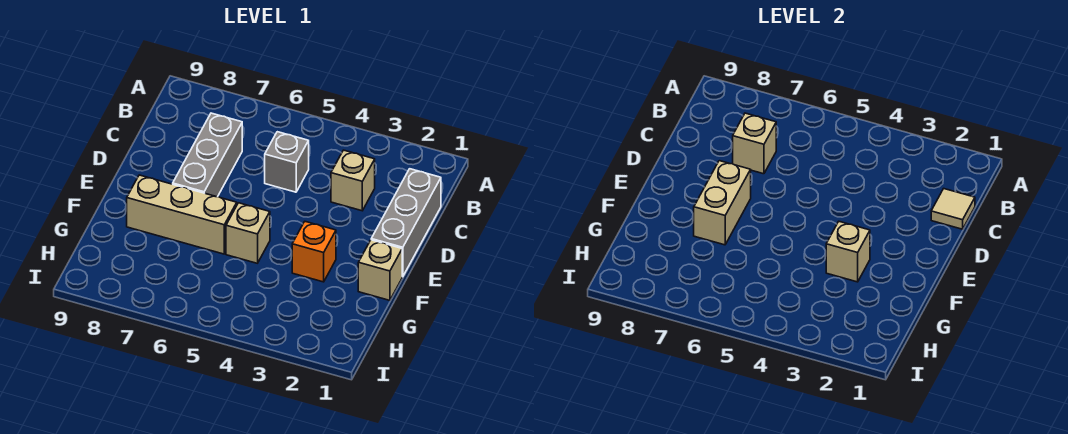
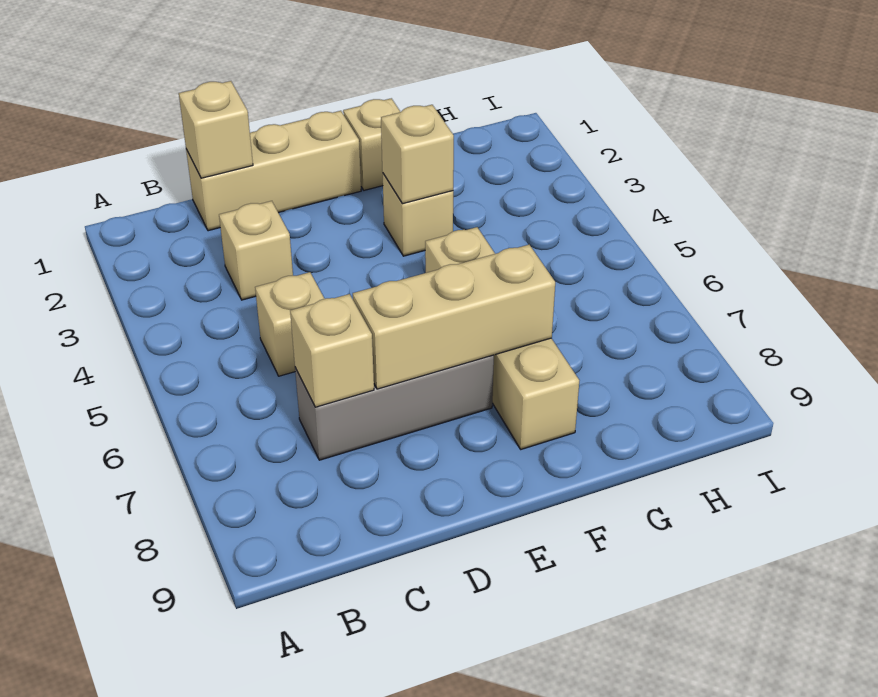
grey 1x3 brick [371,169,441,277] -> tan 1x3 brick [186,111,361,231]
tan 1x1 tile [931,189,975,229] -> tan 1x1 brick [179,81,253,178]
grey 1x1 brick [265,132,309,192] -> tan 1x1 brick [255,272,325,376]
tan 1x2 brick [694,161,751,245] -> tan 1x3 brick [353,245,555,389]
orange 1x1 brick [292,222,336,282] -> tan 1x1 brick [383,174,453,256]

